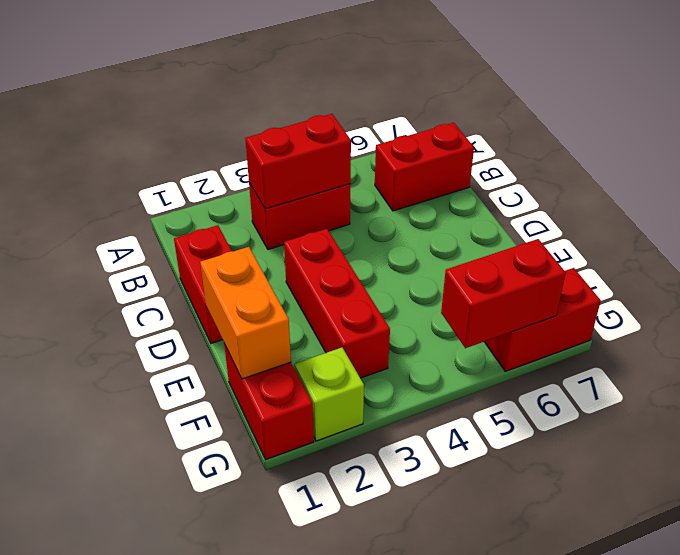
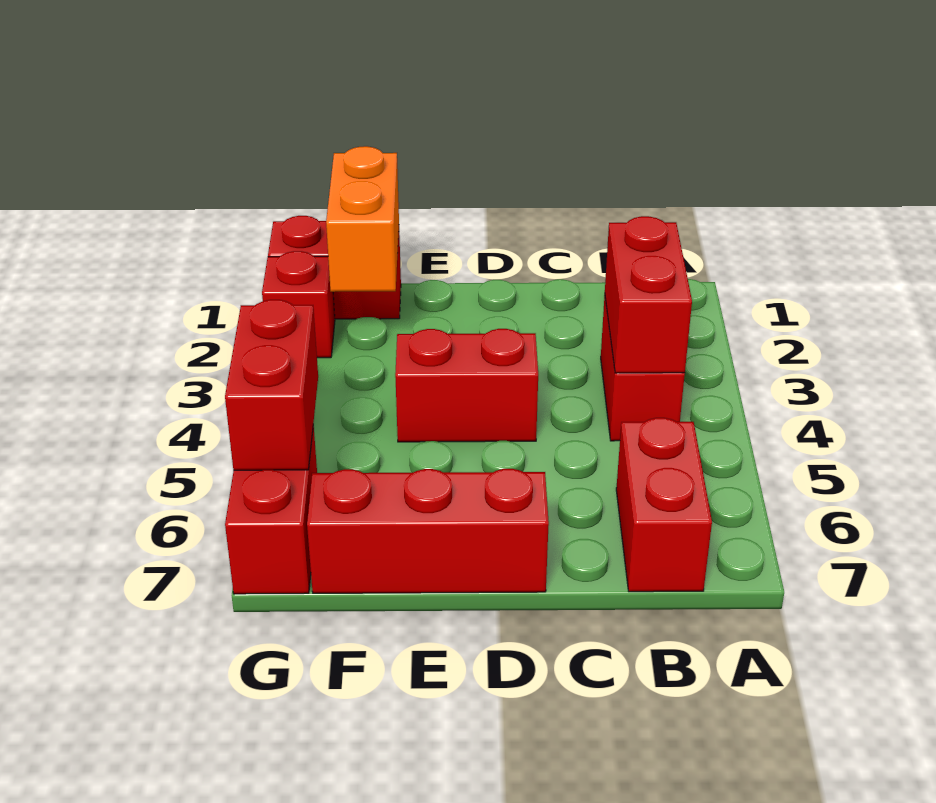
red 1x2 brick [174,225,232,343] -> red 1x2 brick moved to [395,329,538,442]
red 1x3 brick [284,229,390,378] -> red 1x3 brick moved to [307,469,549,593]
orange 1x2 brick [200,247,291,379] -> orange 1x2 brick turned to [326,146,399,292]
lime 1x1 brick [295,348,364,441] -> red 1x1 brick [262,251,335,358]

